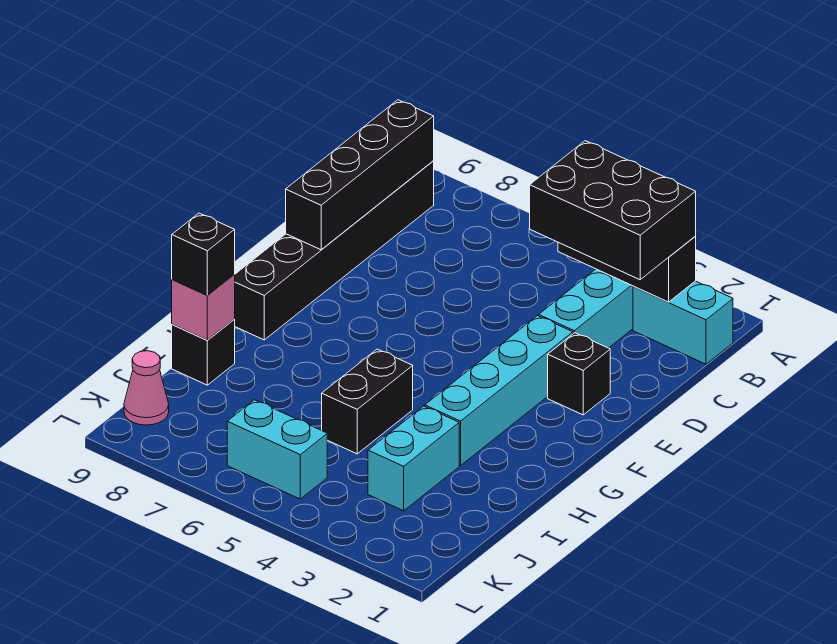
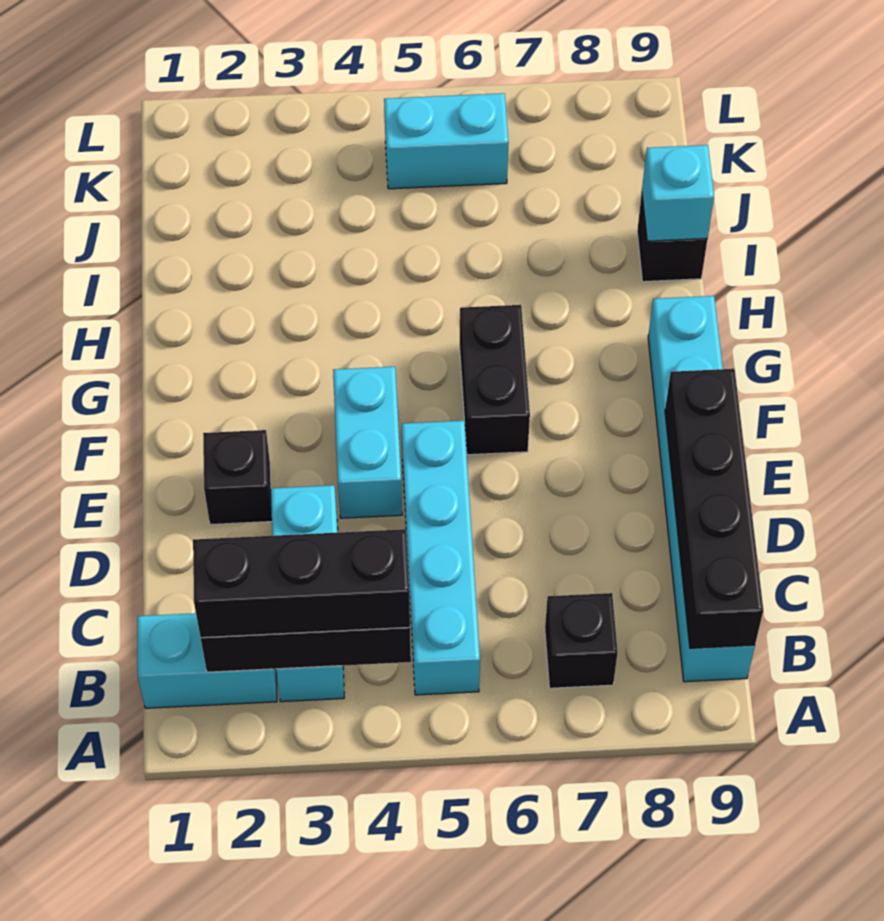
black 2x3 brick [530,141,696,280] -> black 1x3 brick [193,529,410,638]
black 1x6 brick [234,161,434,340] -> cyan 1x6 brick [648,296,755,682]
cyan 1x4 brick [425,316,573,466] -> cyan 1x4 brick moved to [402,421,480,695]
black 1x2 brick [322,349,413,454] -> black 1x2 brick moved to [460,305,530,455]
cyan 1x2 brick [368,406,459,511] -> cyan 1x2 brick moved to [333,367,402,518]
pink 1x1 brick [172,274,235,340] -> cyan 1x1 brick [642,145,714,241]
black 1x1 brick [172,213,235,295] -> black 1x1 brick moved to [545,593,618,688]
pink 1x1 cone [124,351,169,425] -> none

